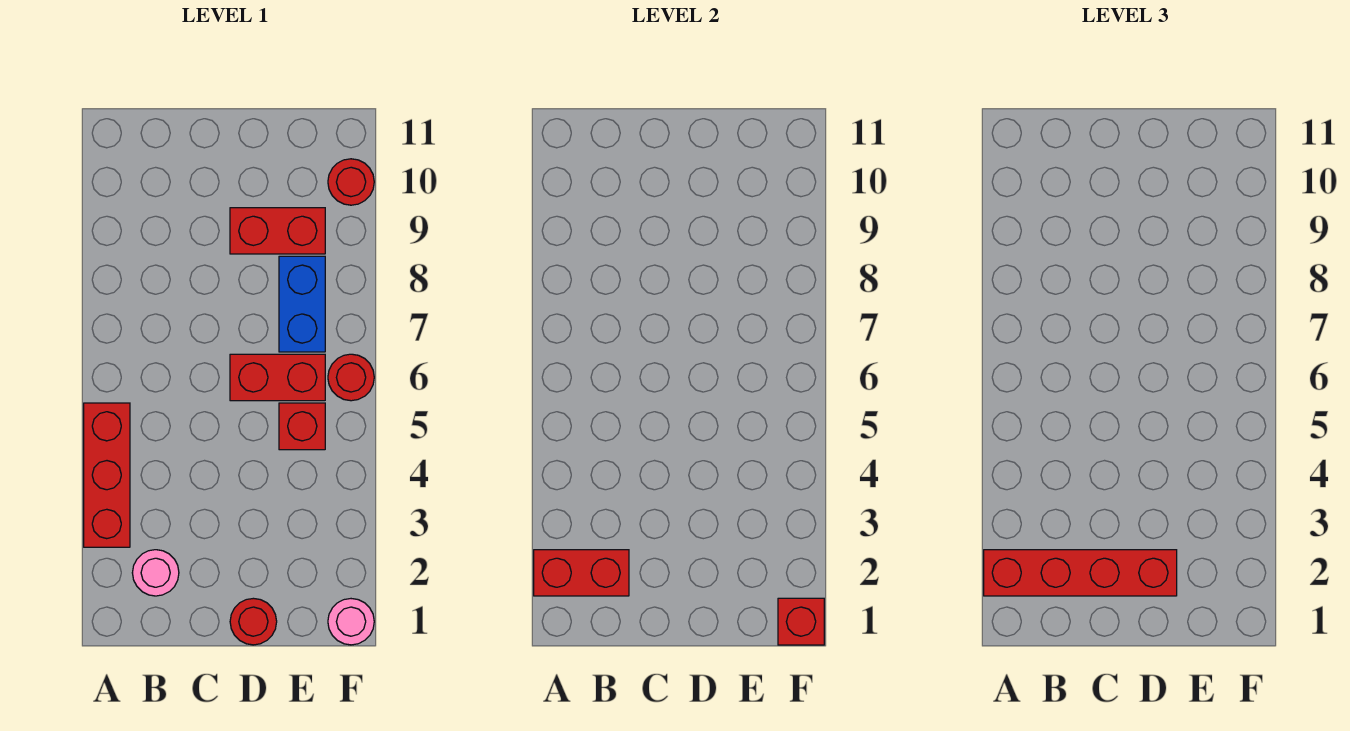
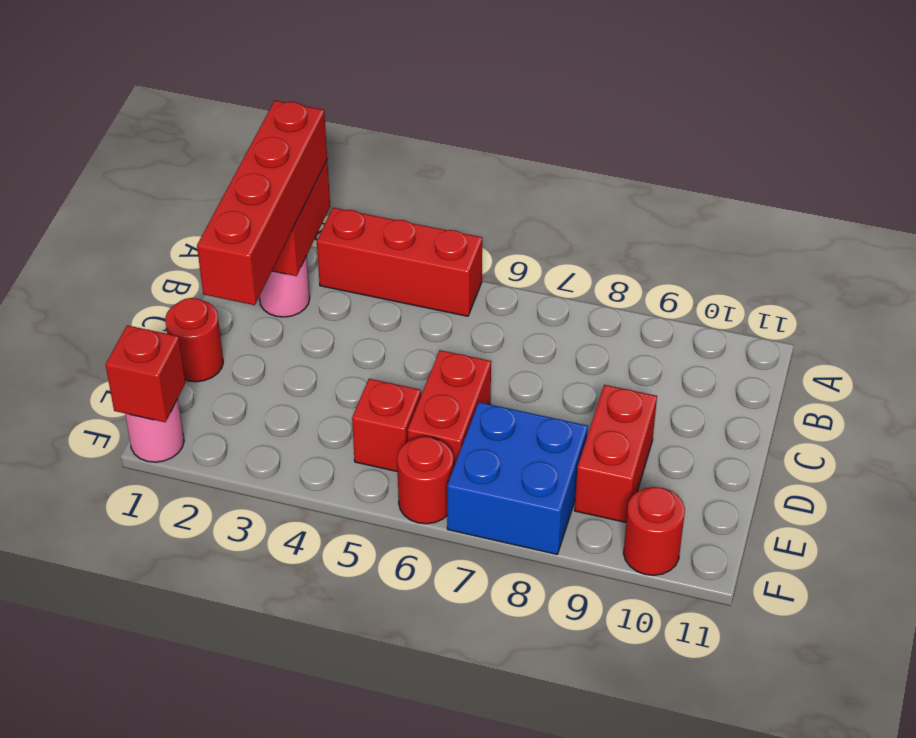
blue 1x2 brick [279,256,325,352] -> blue 2x2 brick [447,402,588,554]

